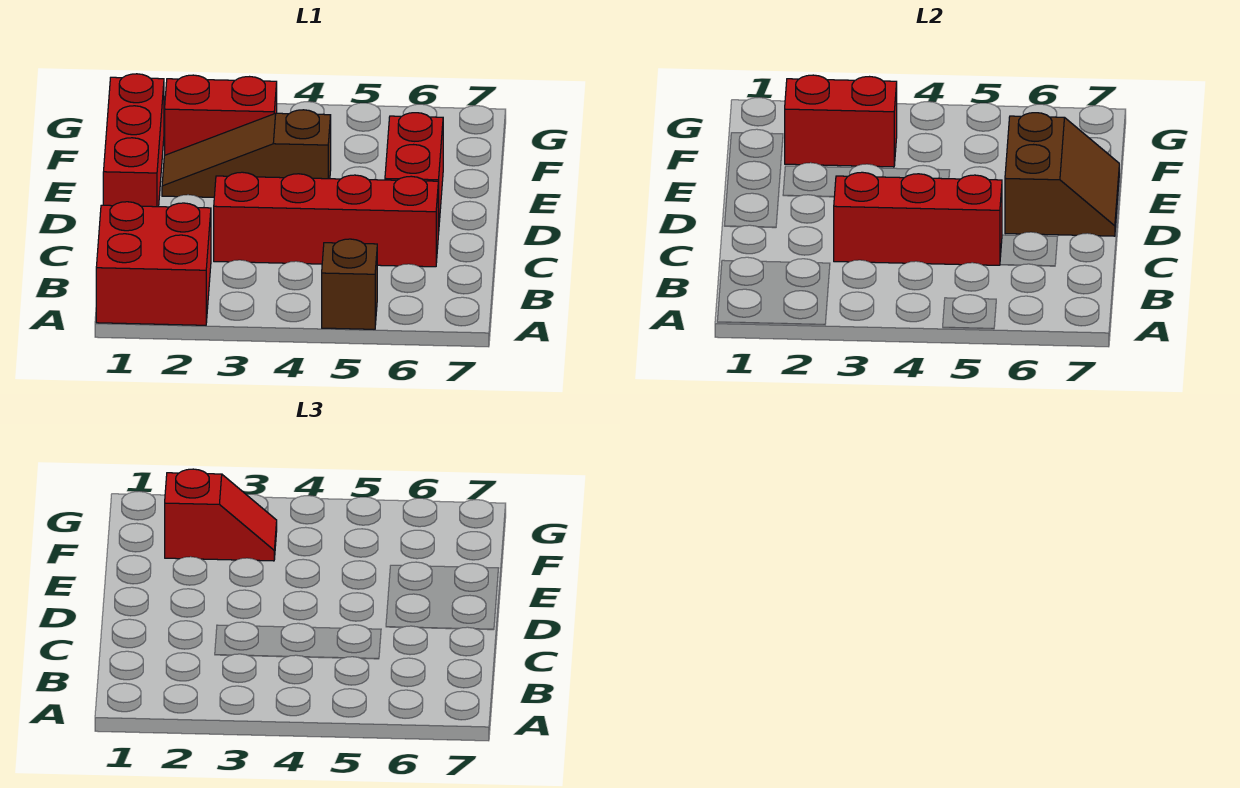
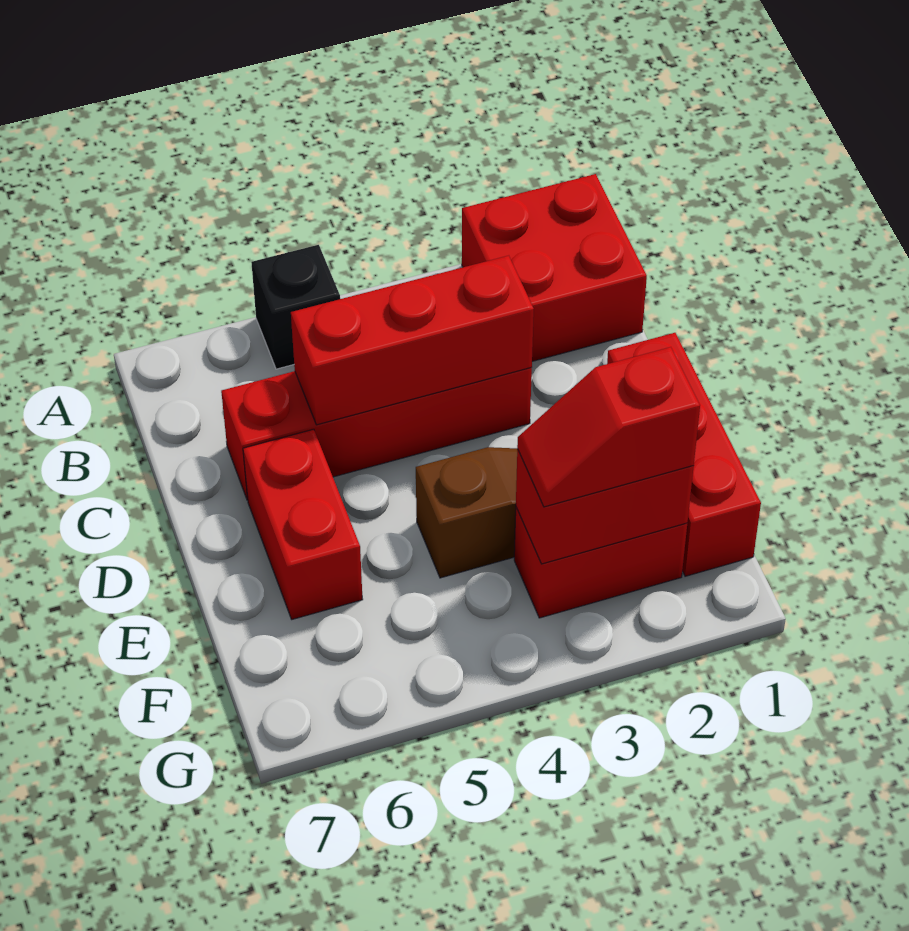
brown 1x1 brick [322,239,377,329] -> black 1x1 brick [251,245,340,369]
brown 2x2 slope [1005,113,1119,236] -> none

